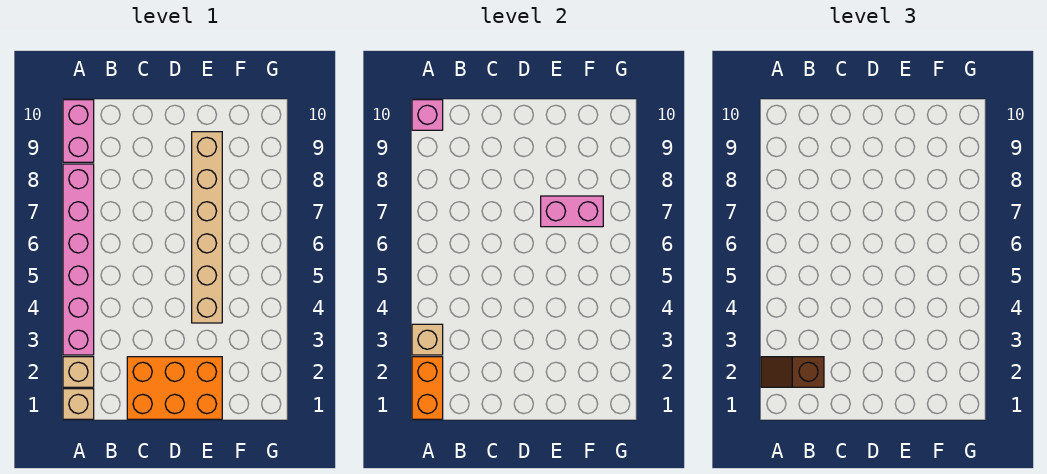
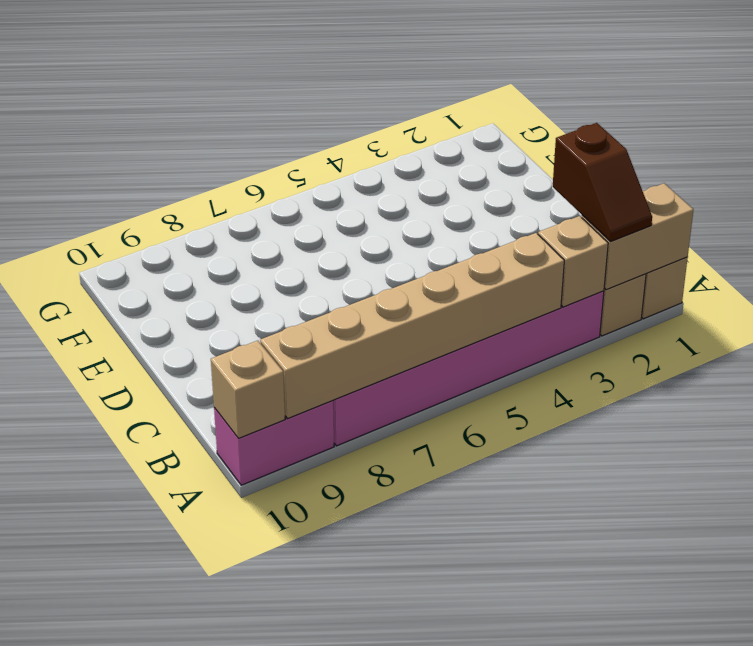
orange 1x2 brick [412,357,443,419] -> tan 1x2 brick [582,183,693,290]
pink 1x1 brick [412,100,443,130] -> tan 1x1 brick [211,341,285,438]
orange 2x3 brick [127,357,222,419] -> none
tan 1x6 brick [192,132,222,323] -> tan 1x6 brick moved to [260,233,564,418]
pink 1x2 brick [541,196,603,227] -> none

